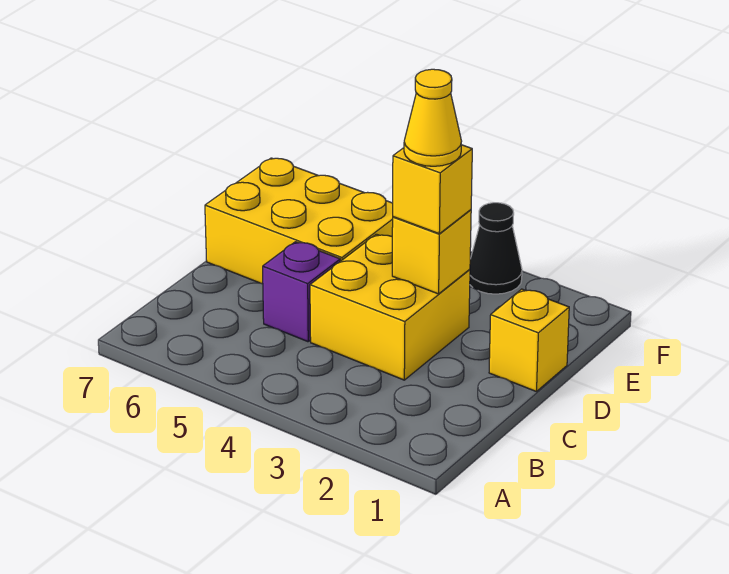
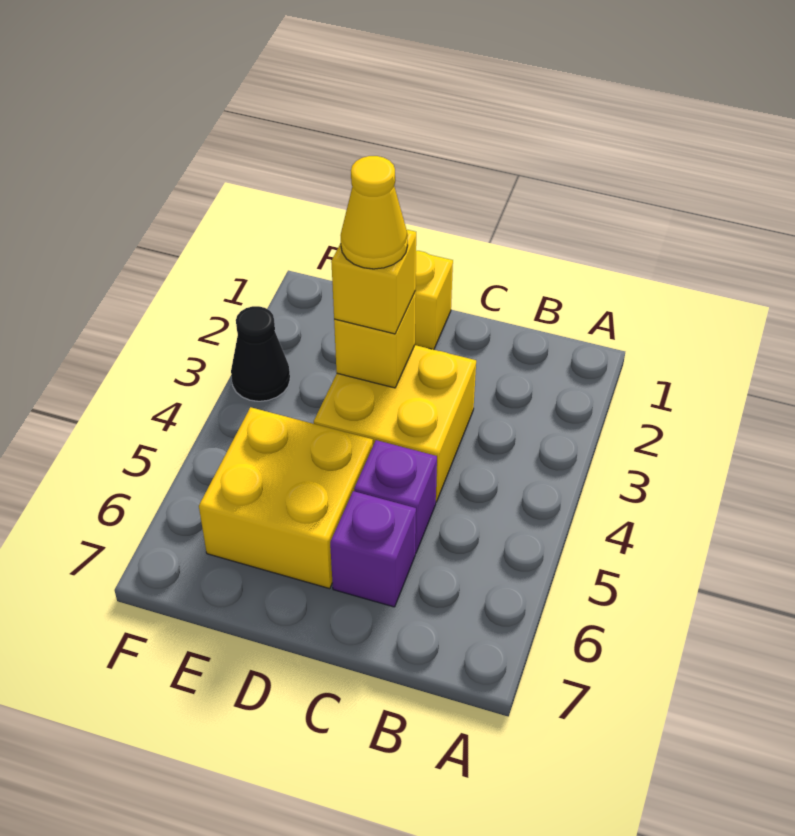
none -> purple 1x1 brick [330,491,416,607]
yellow 2x3 brick [205,158,393,284] -> yellow 2x2 brick [199,407,373,589]

